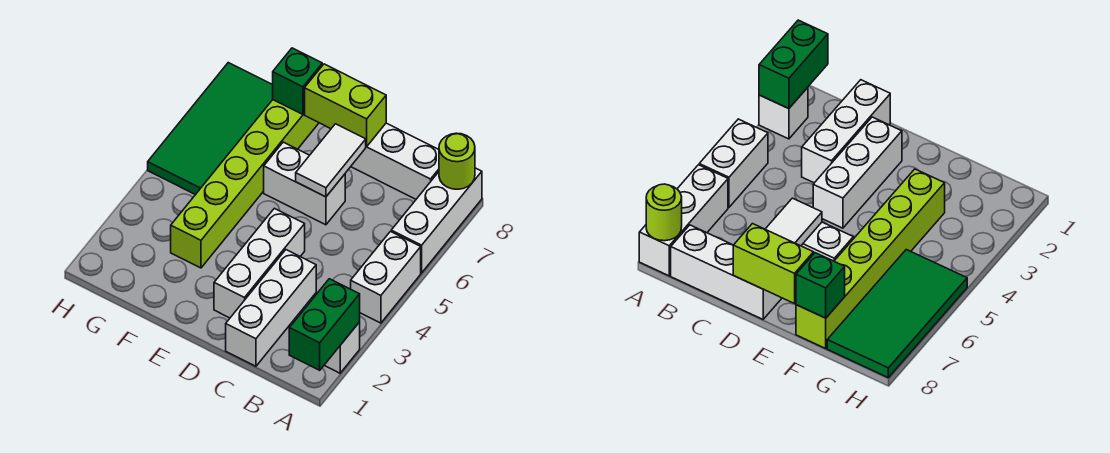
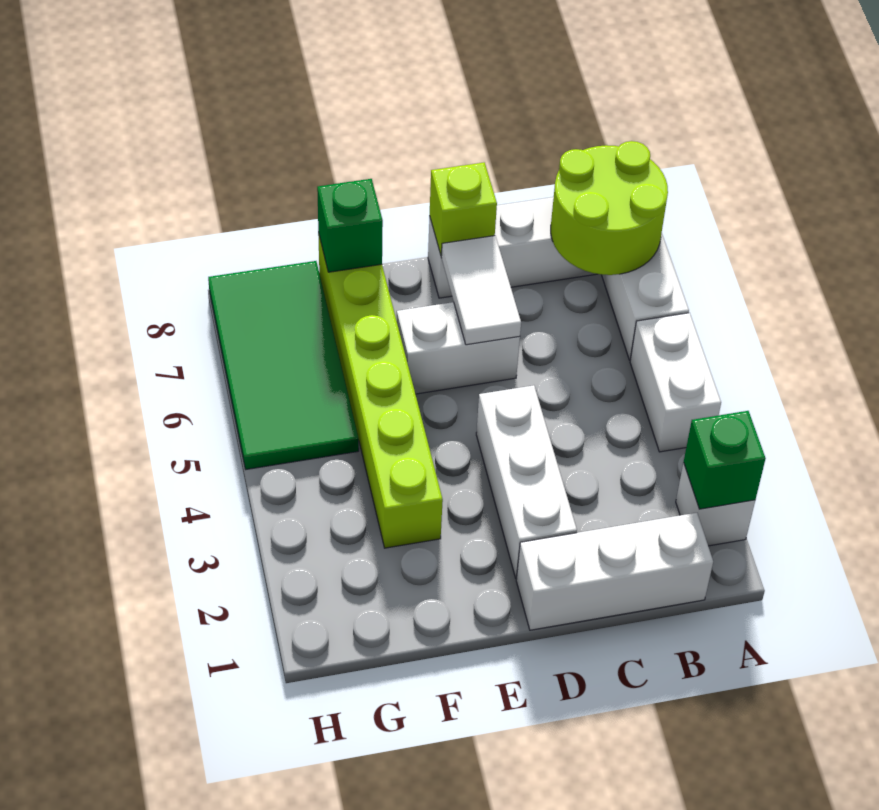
green 1x2 brick [289,279,360,370] -> green 1x1 brick [684,411,766,509]
lime 1x1 round brick [439,133,475,189] -> lime 2x2 round brick [551,141,668,275]
white 1x3 brick [226,250,316,366] -> white 1x3 brick turned to [516,513,713,630]
lime 1x2 brick [305,64,386,147] -> lime 1x1 brick [430,162,497,255]

